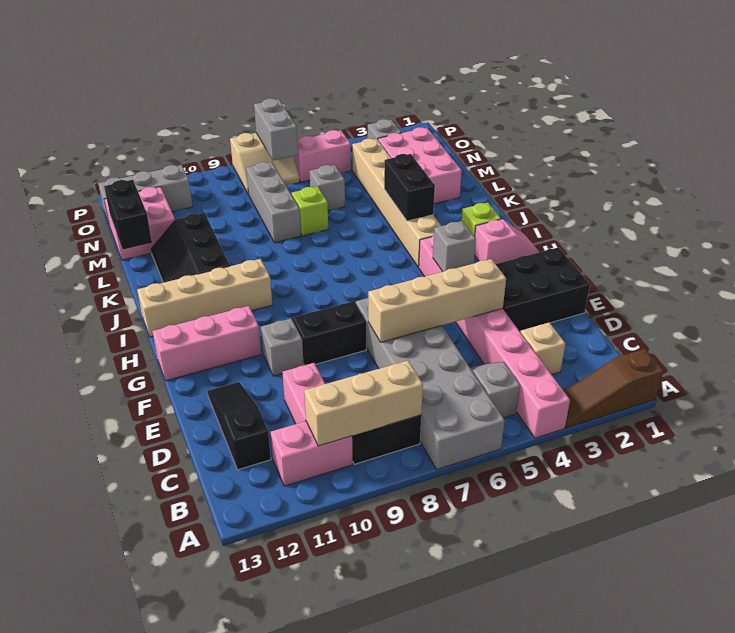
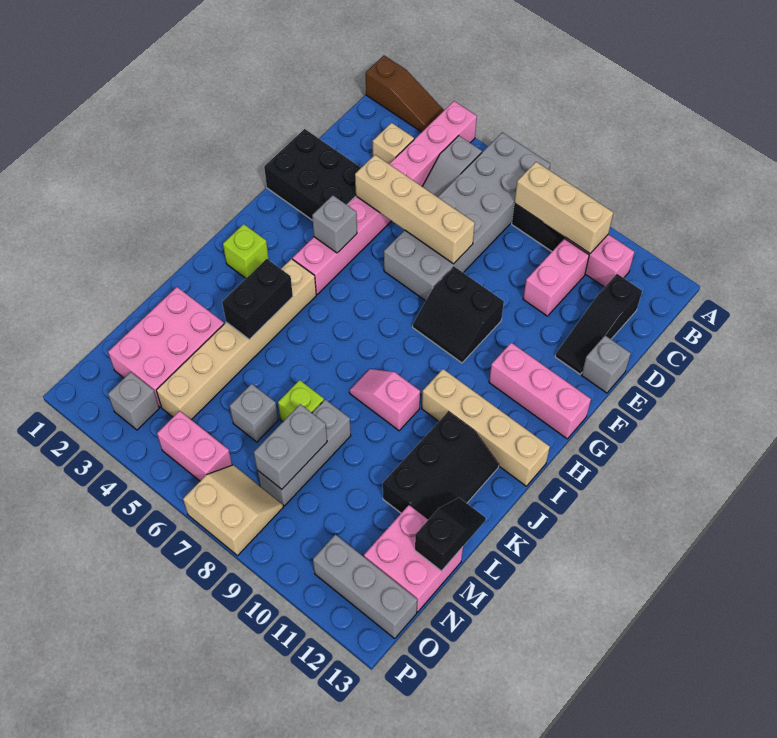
grey 1x1 brick [261,318,304,376] -> grey 1x1 brick moved to [582,336,631,393]
pink 1x2 slope [474,219,539,264] -> pink 1x2 slope moved to [349,369,420,431]
black 1x2 brick [104,180,152,250] -> black 1x2 slope [415,498,486,571]
grey 1x2 brick [254,99,298,160] -> grey 1x2 brick moved to [254,404,327,489]

